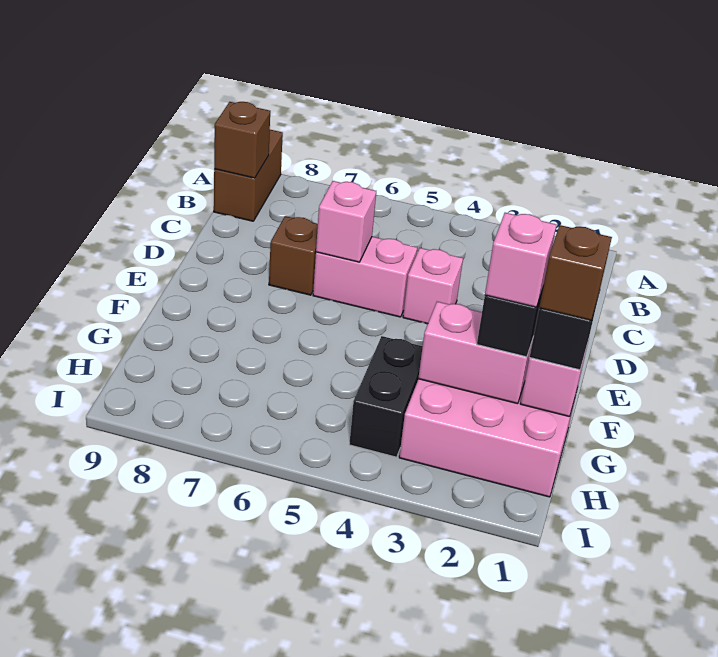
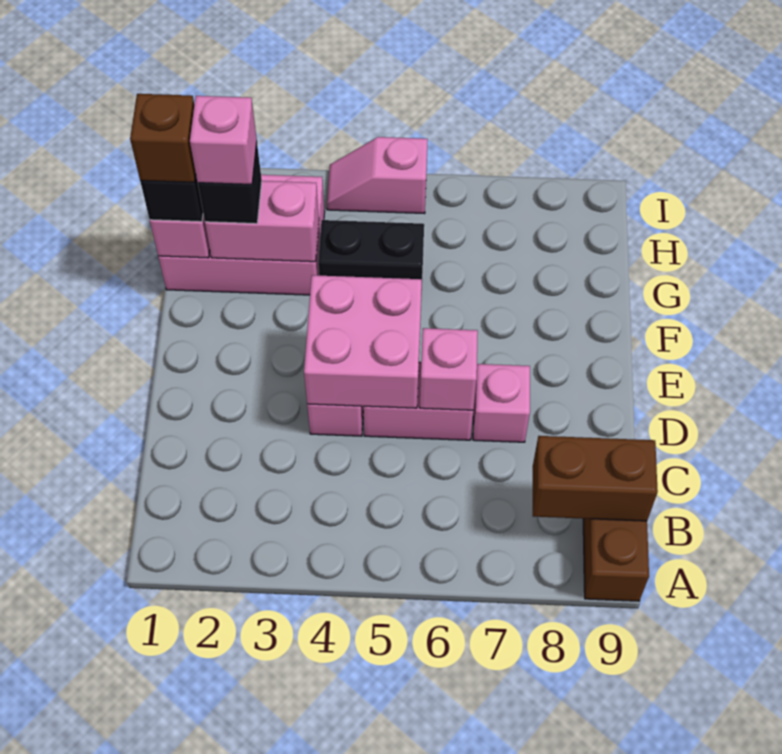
brown 1x1 brick [214,102,270,178] -> brown 1x2 brick [533,436,658,521]
none -> pink 2x2 brick [304,275,422,408]
brown 1x1 brick [269,216,318,295] -> pink 1x1 brick [473,364,530,442]
black 1x2 brick [349,336,423,457] -> black 1x2 brick turned to [318,220,424,299]
none -> pink 1x2 slope [327,137,428,214]

